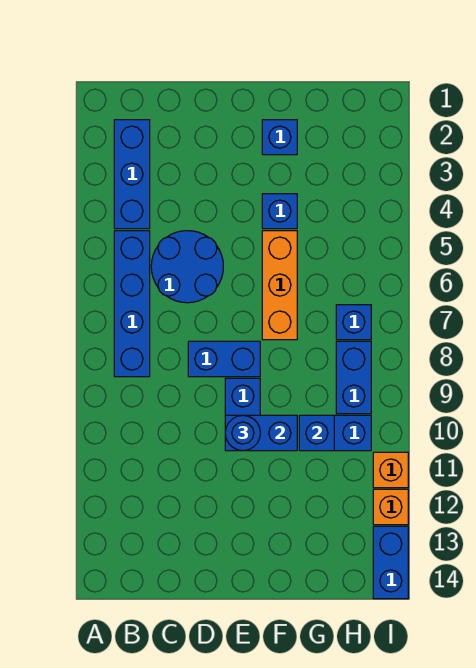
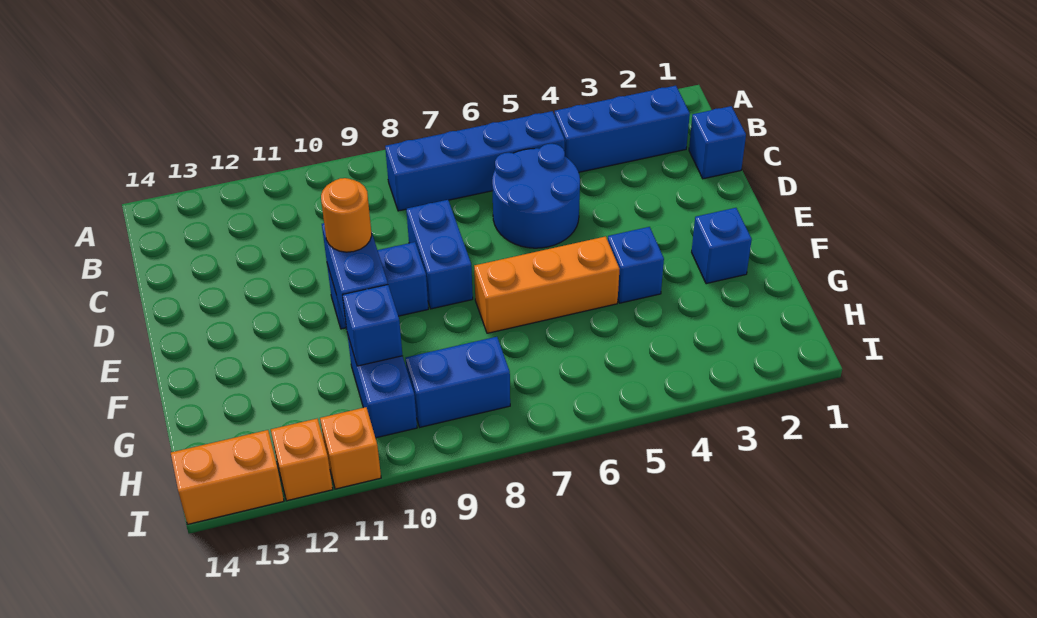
blue 1x1 round brick [225,415,260,451] -> orange 1x1 round brick [321,178,372,252]
blue 1x1 brick [336,305,371,340] -> blue 1x1 brick moved to [689,106,746,179]
blue 1x2 brick [373,526,408,599] -> orange 1x2 brick [171,430,284,524]

